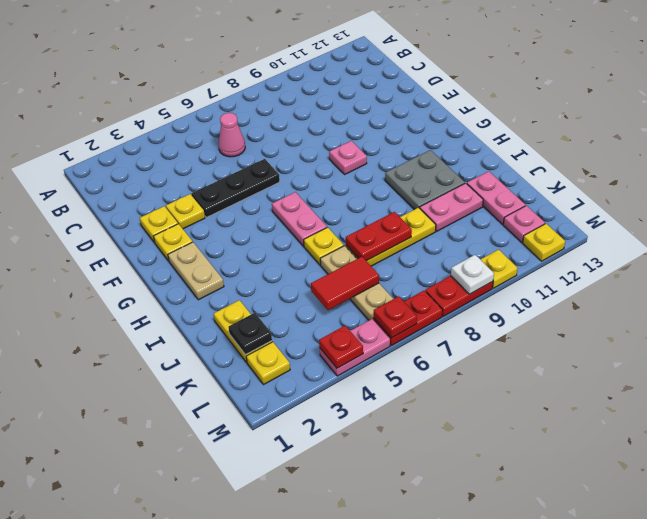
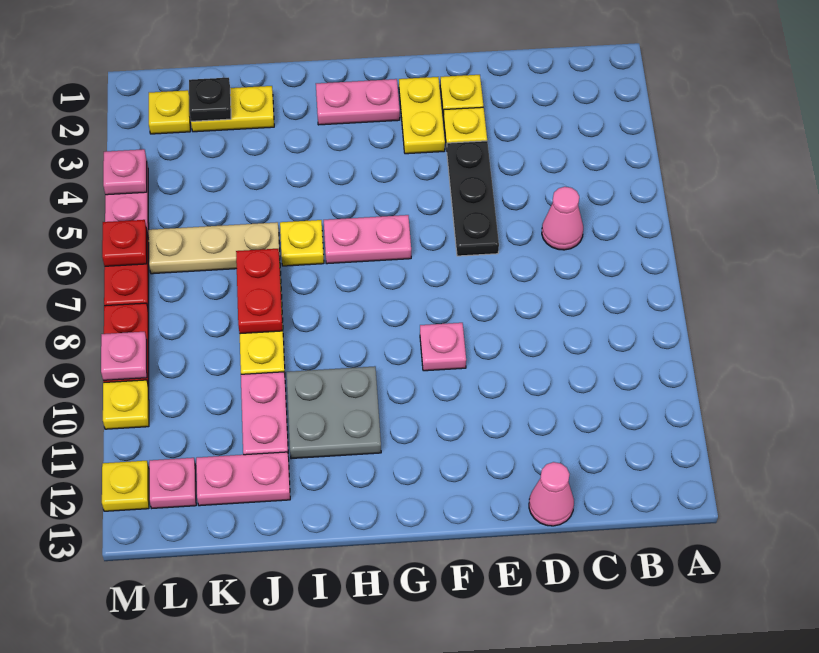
none -> pink 1x1 cone [529,462,574,526]
yellow 1x1 plate [154,224,193,261] -> yellow 1x2 plate [399,77,445,154]
tan 1x2 plate [168,242,224,300] -> pink 1x2 plate [316,79,400,125]
red 1x2 tile [311,257,379,310] -> none
red 1x1 plate [319,326,363,368] -> pink 1x1 plate [103,149,147,195]
white 1x1 plate [451,255,494,294] -> pink 1x1 plate [101,332,147,381]

